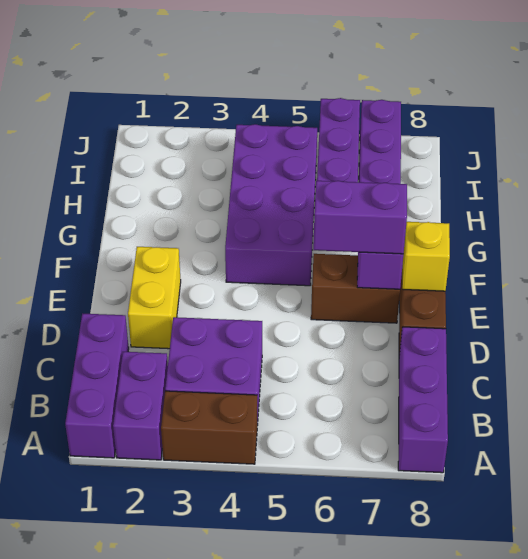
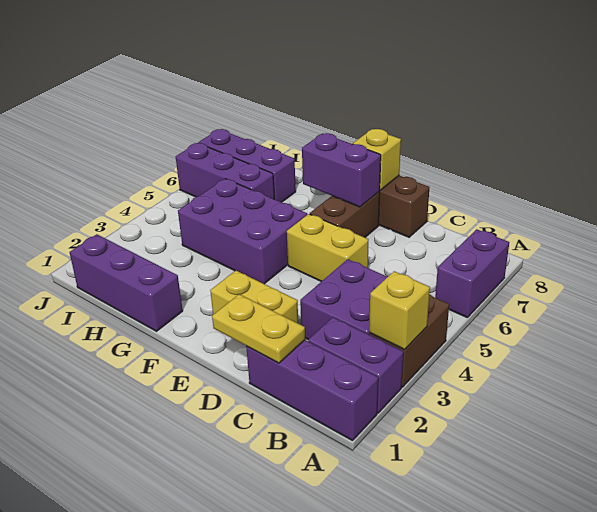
none -> yellow 1x1 brick [369,271,430,350]
purple 1x3 brick [398,327,448,473] -> purple 1x3 brick moved to [70,234,183,331]
none -> yellow 1x2 plate [212,294,305,363]
none -> yellow 1x2 brick [287,214,368,282]
purple 1x2 brick [313,181,407,254] -> purple 1x2 brick moved to [435,229,509,317]
purple 2x4 brick [225,124,317,286] -> purple 2x3 brick [178,179,307,284]

